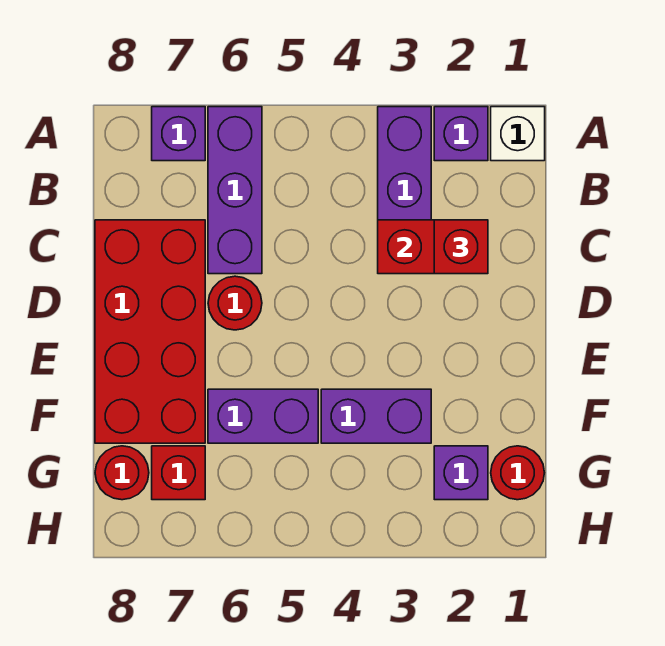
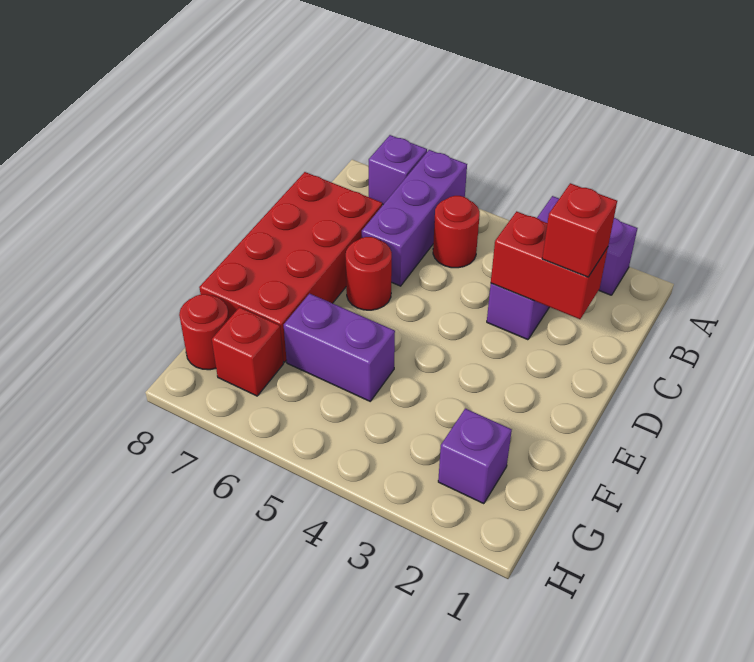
white 1x1 brick [491,107,545,161] -> none
purple 1x2 brick [321,389,431,443] -> none
red 1x1 round brick [491,446,544,500] -> red 1x1 round brick moved to [433,196,480,268]

